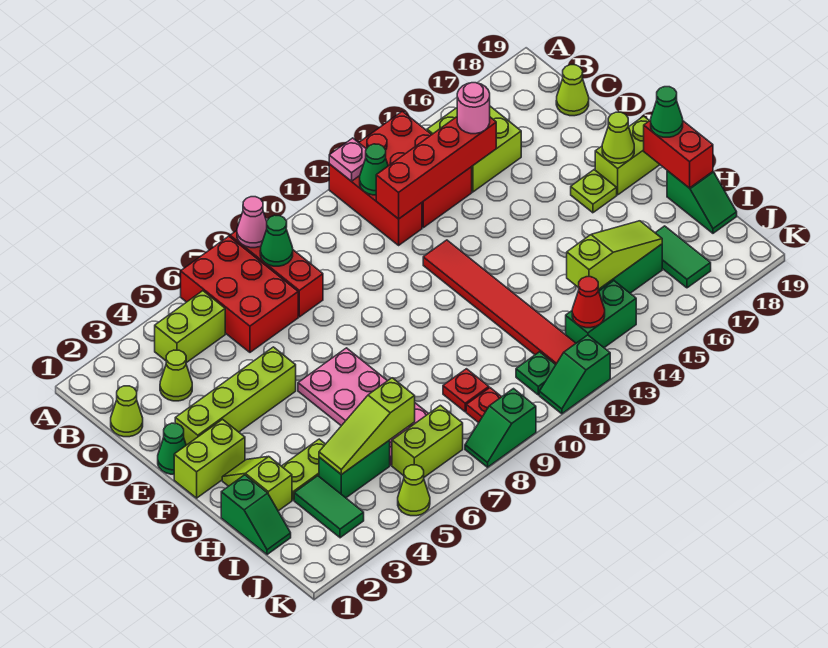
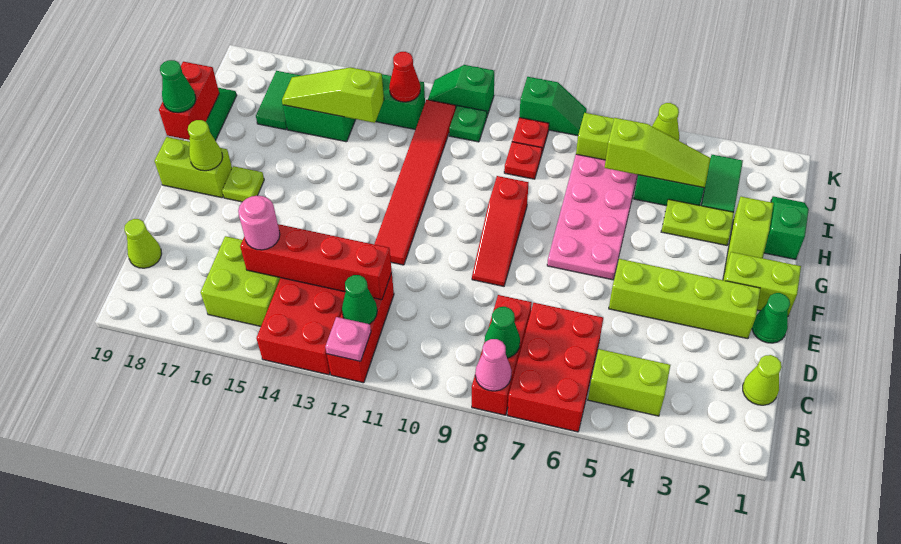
lime 1x1 cone [160,350,192,401] -> none
none -> red 1x3 slope [472,176,529,286]
green 1x2 slope [539,335,610,414] -> green 1x2 slope turned to [428,65,494,118]

